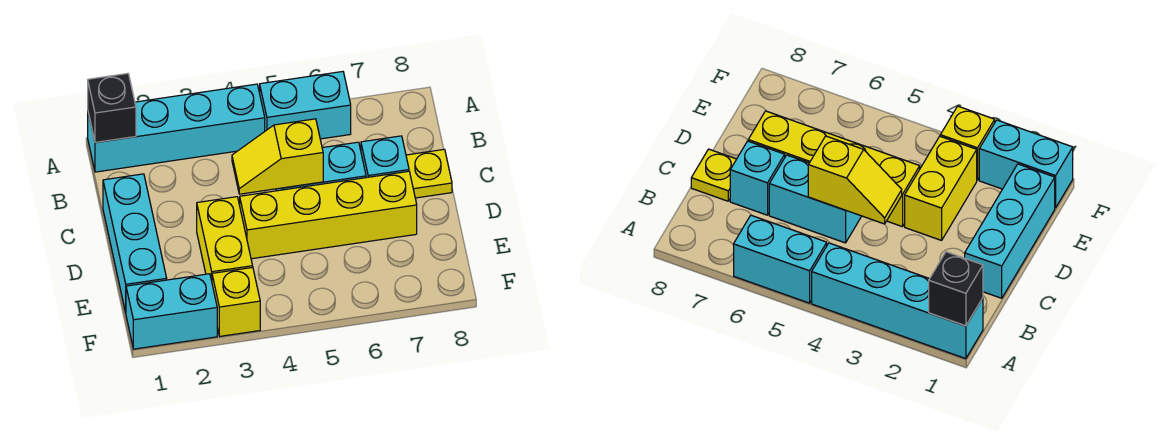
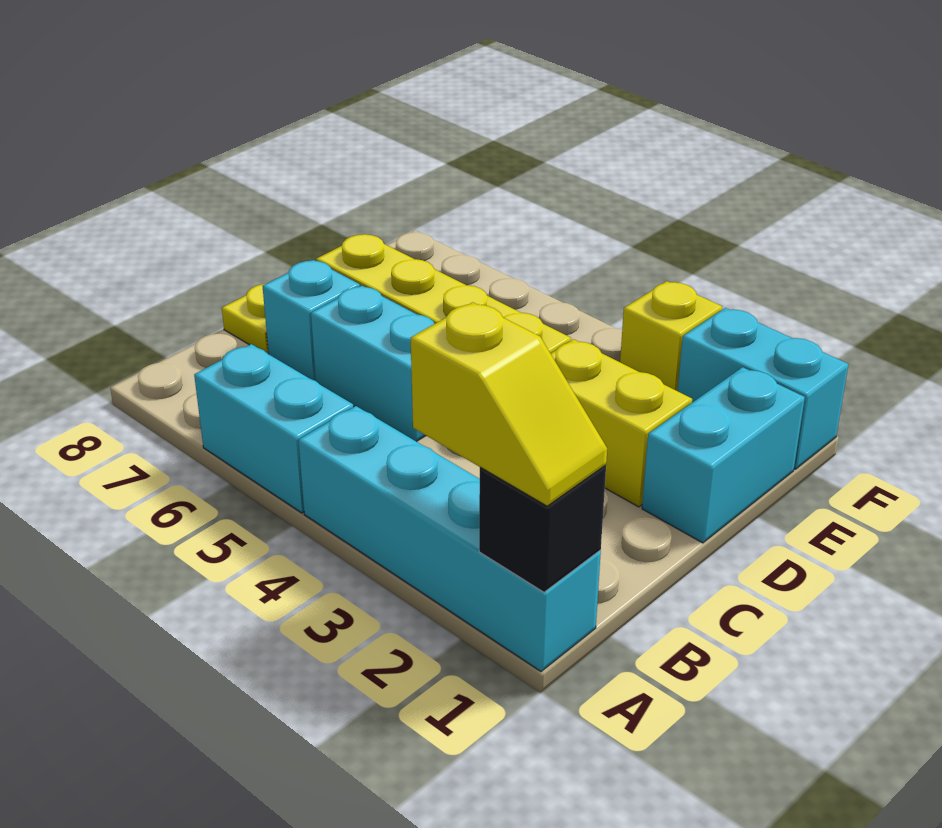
cyan 1x3 brick [103,174,167,312] -> cyan 1x2 brick [642,367,805,543]
yellow 1x2 slope [232,119,323,194] -> yellow 1x2 slope moved to [411,302,607,506]
yellow 1x2 brick [197,197,253,280] -> yellow 1x2 brick turned to [551,339,692,507]

